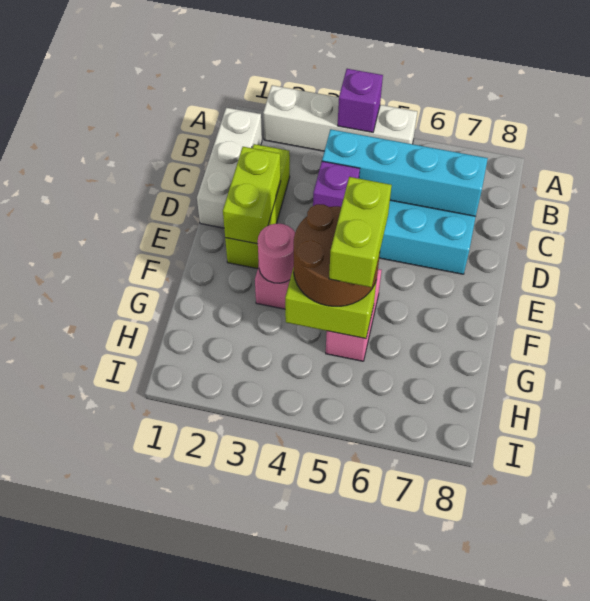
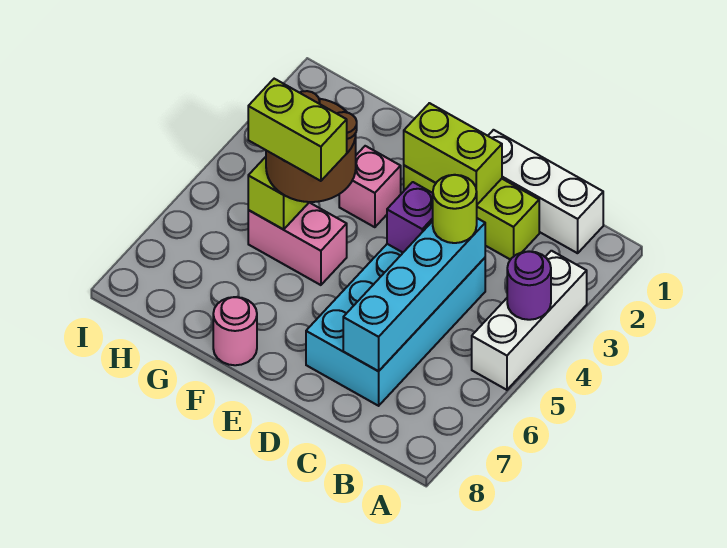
white 1x4 brick [263,85,417,151] -> white 1x3 brick [472,251,587,390]
purple 1x1 brick [338,69,383,132] -> purple 1x1 round brick [507,251,551,320]
none -> lime 1x1 round brick [433,175,477,243]
pink 1x1 round brick [258,224,295,283] -> pink 1x1 round brick moved to [213,297,257,365]

